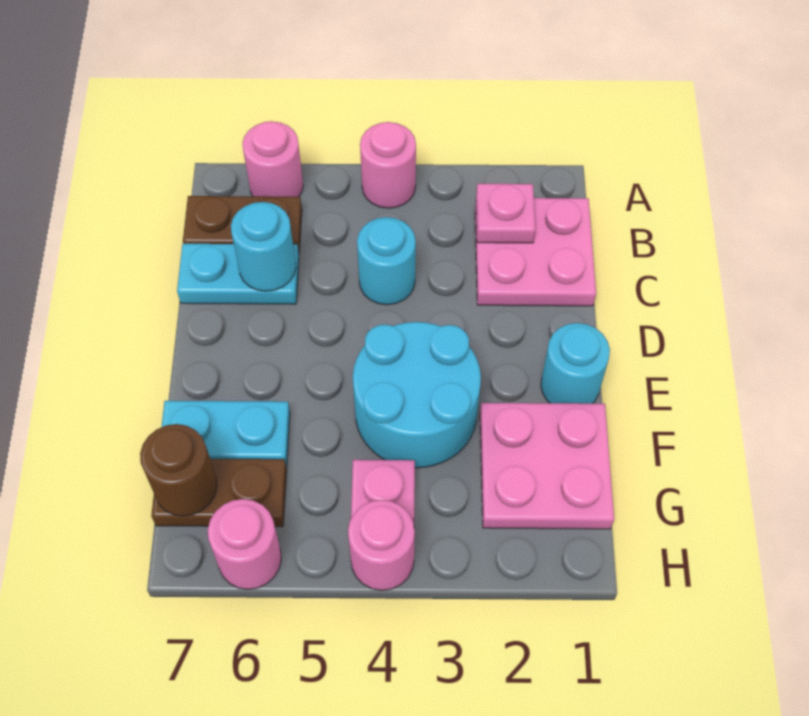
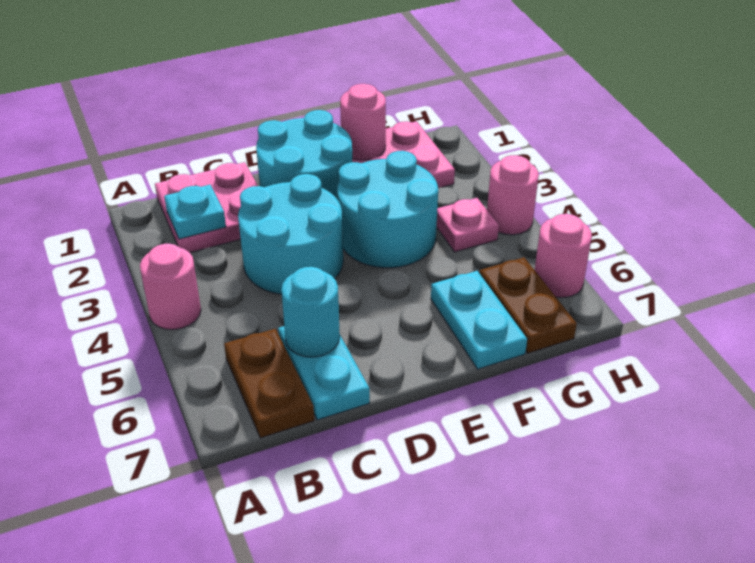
pink 1x1 round brick [242,121,303,197] -> pink 1x1 round brick moved to [340,84,386,160]
pink 1x1 plate [476,184,535,243] -> cyan 1x1 plate [164,185,226,239]
cyan 1x1 round brick [357,217,416,305] -> cyan 2x2 round brick [238,174,343,294]
cyan 1x1 round brick [541,323,610,404] -> cyan 2x2 round brick [256,110,352,200]
brown 1x1 round brick [140,424,217,516] -> none

